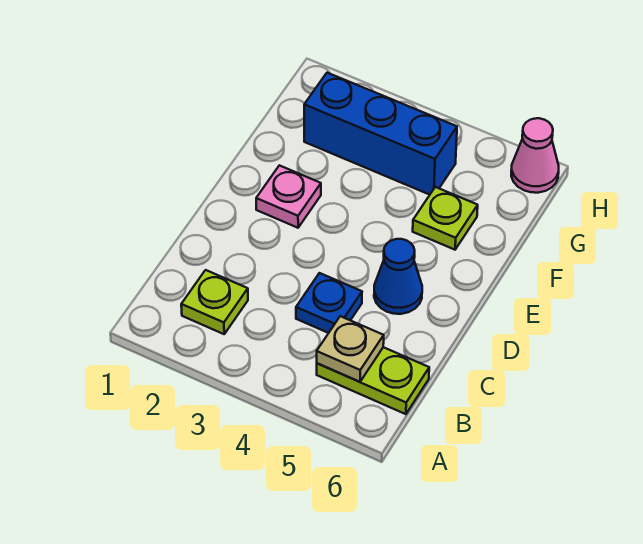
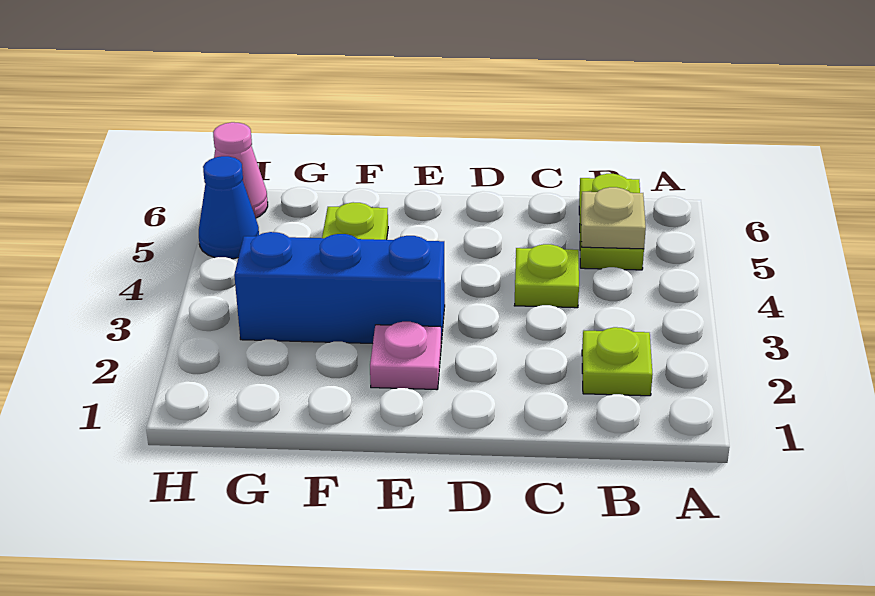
blue 1x1 plate [296,273,362,333] -> lime 1x1 plate [514,244,579,308]
blue 1x1 cone [374,239,422,314] -> blue 1x1 cone moved to [199,156,259,259]
blue 1x3 brick [304,73,457,195] -> blue 1x3 brick turned to [234,232,445,344]

